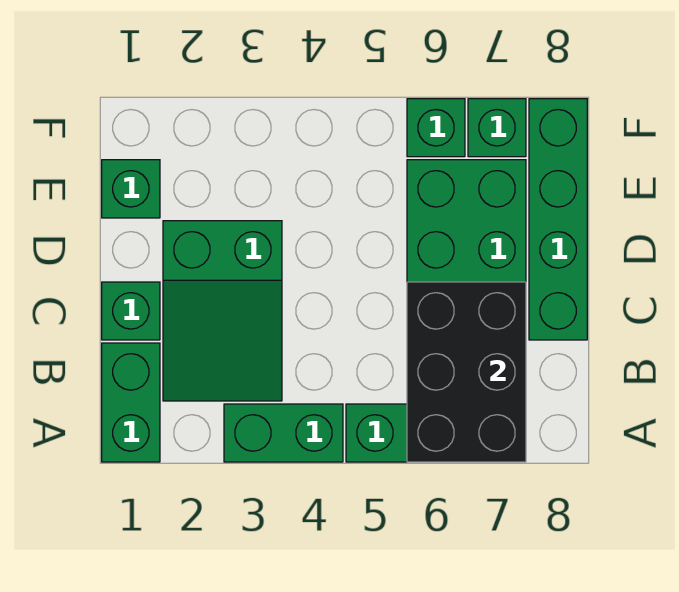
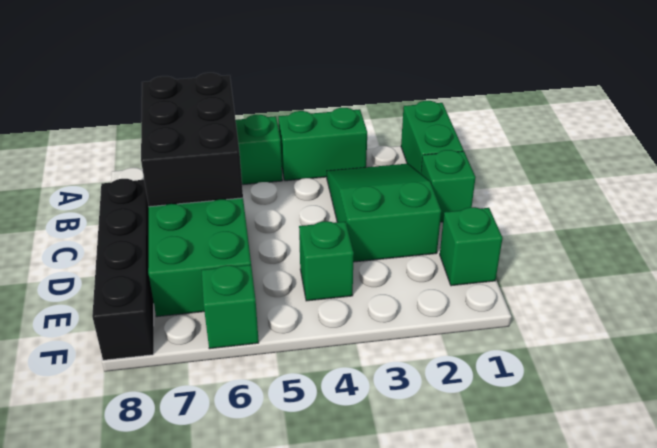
green 1x4 brick [529,99,587,340] -> black 1x4 brick [92,179,154,360]
green 1x1 brick [468,99,526,157] -> green 1x1 brick moved to [299,221,354,301]

